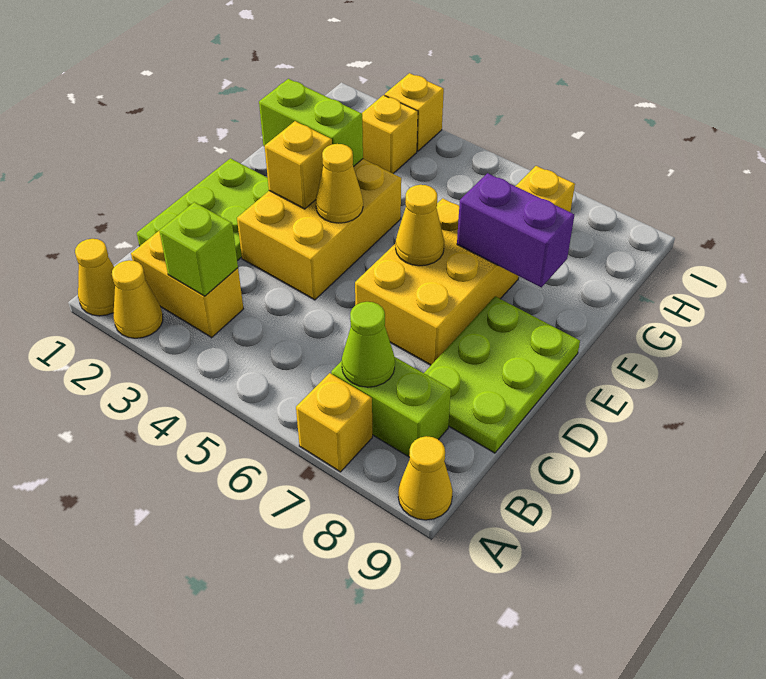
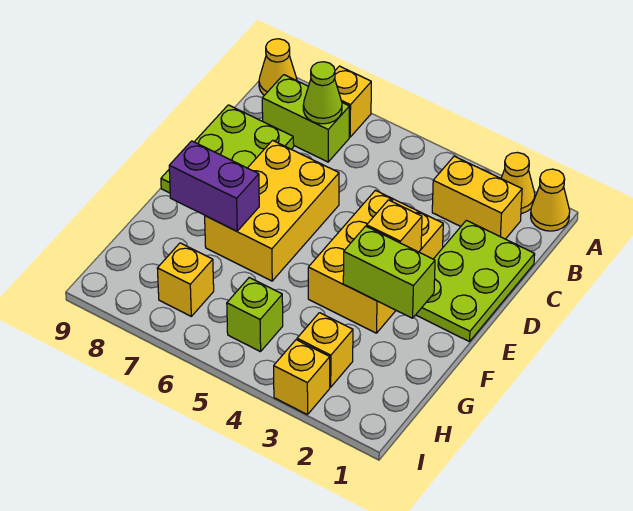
lime 1x1 brick [159,202,238,296] -> lime 1x1 brick moved to [227,278,283,352]
yellow 1x1 cone [316,144,363,223] -> none
yellow 1x1 cone [396,185,444,266] -> none

